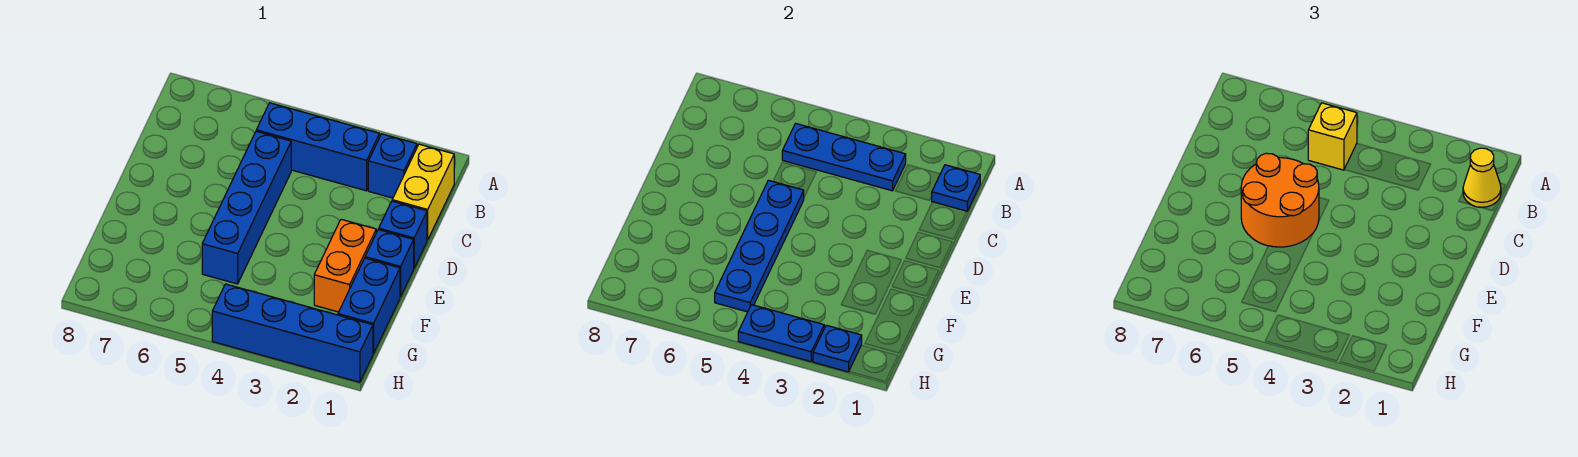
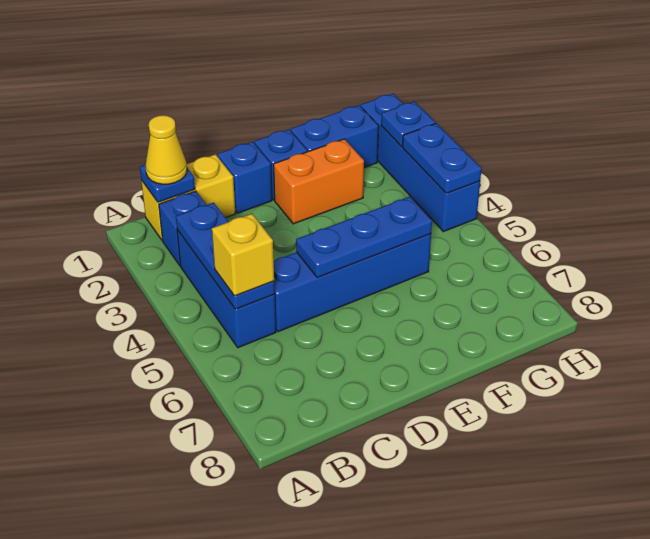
blue 1x4 plate [715,180,804,312] -> blue 1x3 plate [296,197,432,278]
orange 2x2 round brick [1241,153,1319,247] -> none

